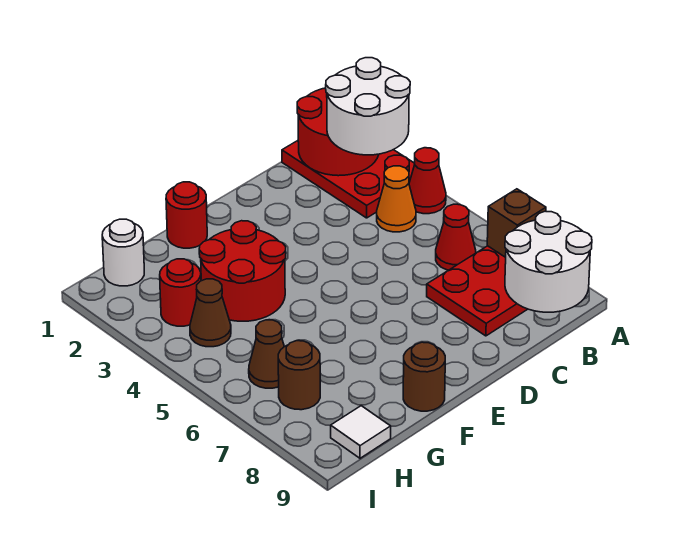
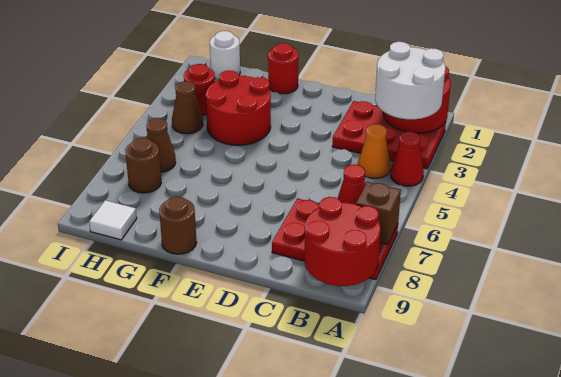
red 2x3 plate [282,141,415,218] -> red 2x3 plate turned to [332,101,446,169]
white 2x2 round brick [505,211,592,312] -> red 2x2 round brick [304,197,380,286]

